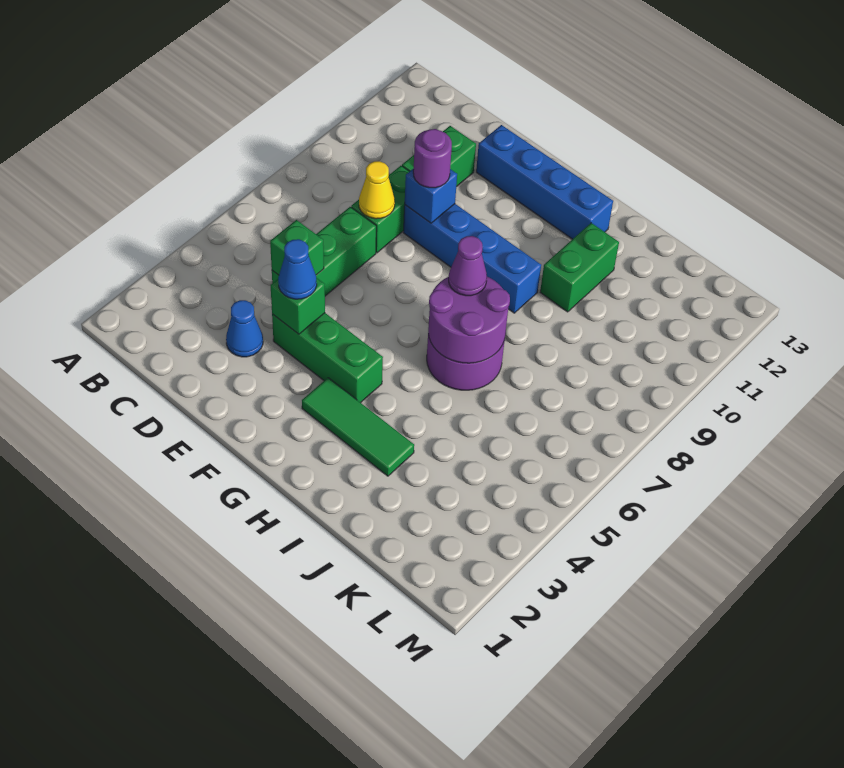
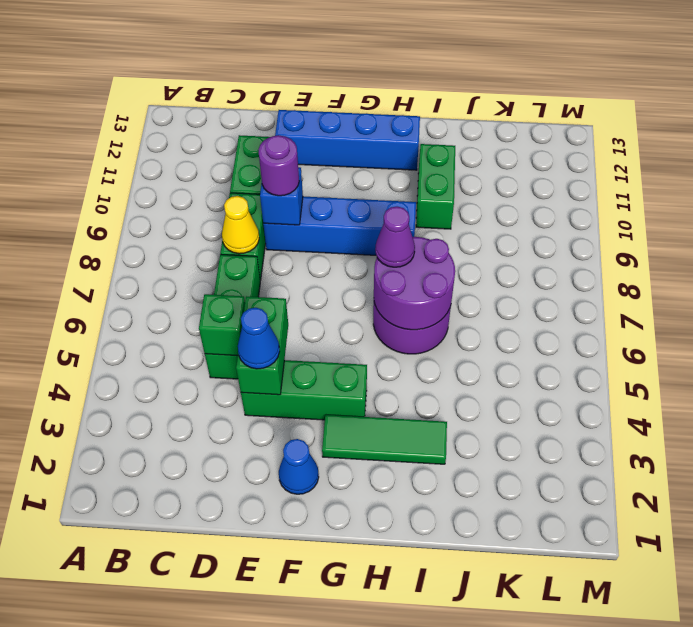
blue 1x1 cone [226,300,263,357] -> blue 1x1 cone moved to [279,439,319,494]
green 1x1 brick [271,278,325,334] -> green 1x2 brick [236,296,288,395]

